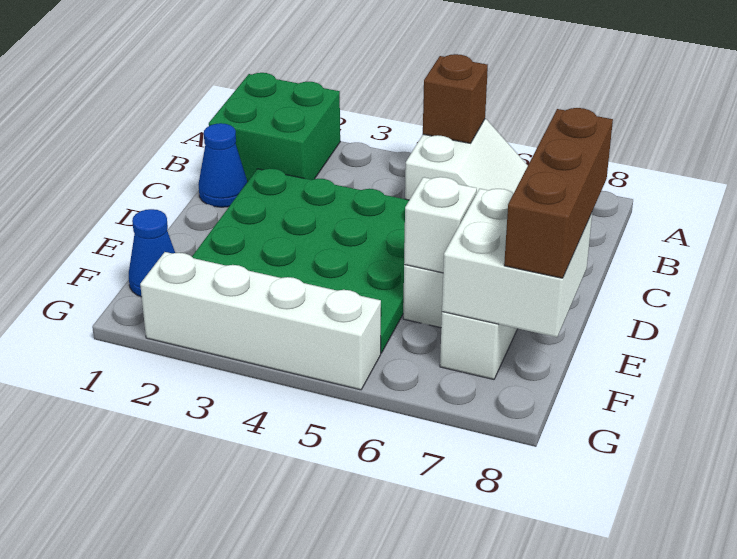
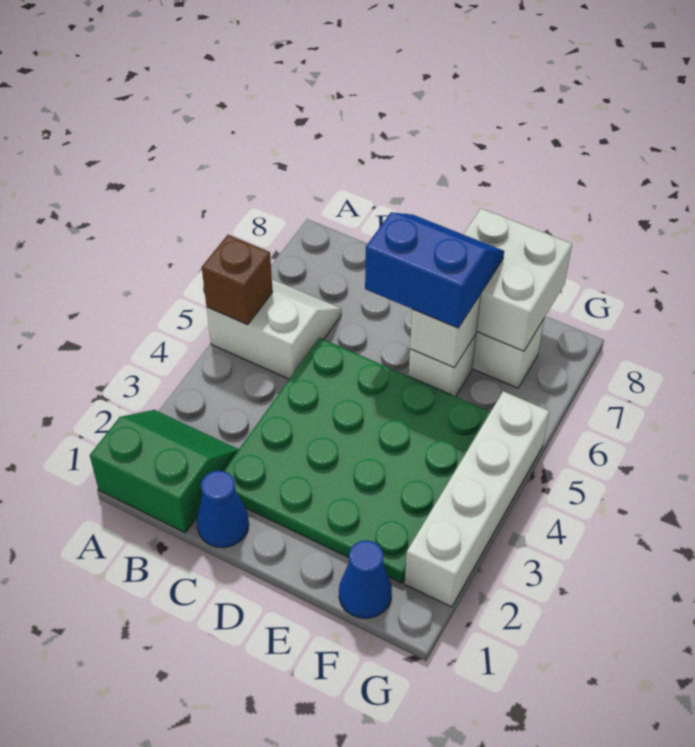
green 2x2 brick [209,73,340,182] -> green 2x2 slope [90,410,239,533]
none -> blue 2x2 slope [365,212,504,328]
brown 1x3 brick [504,108,613,278] -> none

